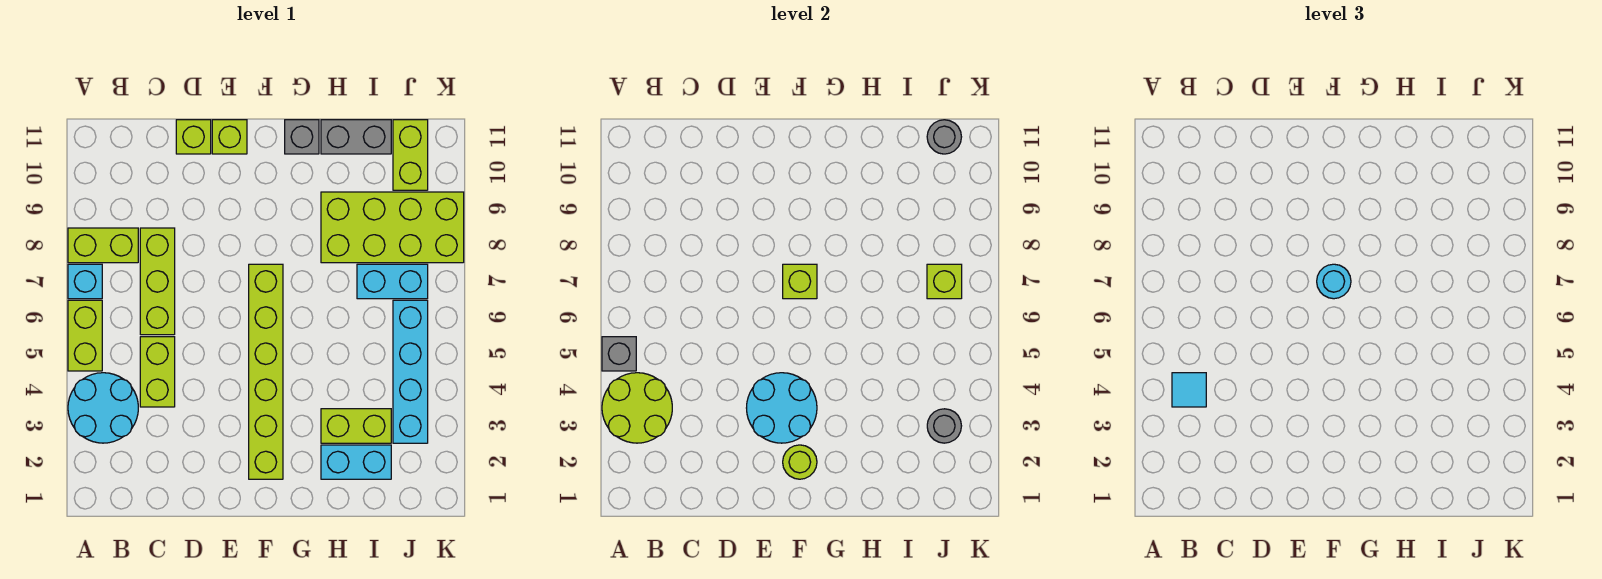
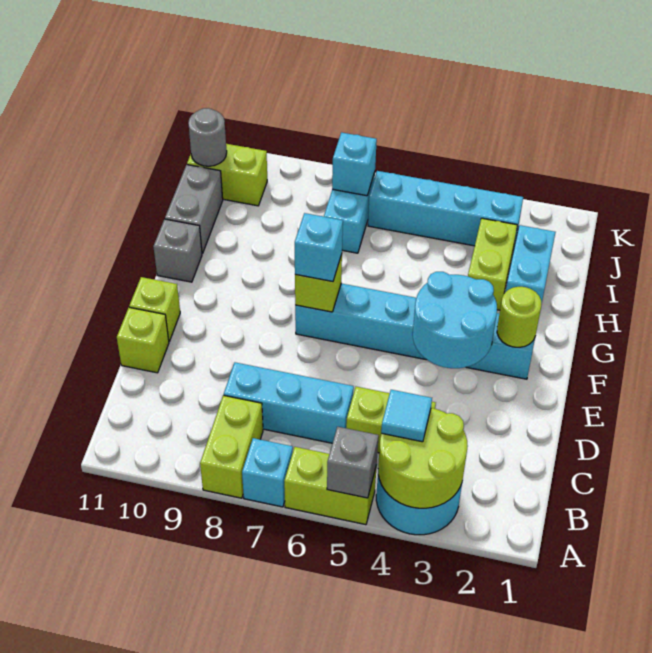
lime 1x3 brick [140,228,175,335] -> cyan 1x3 brick [224,362,354,443]
lime 1x6 brick [249,264,283,479] -> cyan 1x6 brick [295,283,535,379]
cyan 1x1 round brick [1317,264,1351,299] -> cyan 1x1 brick [295,213,343,282]
lime 2x4 brick [321,192,464,263] -> none
grey 1x1 round brick [927,409,961,443] -> none
lime 1x1 brick [927,264,962,299] -> cyan 1x1 brick [332,132,377,196]

